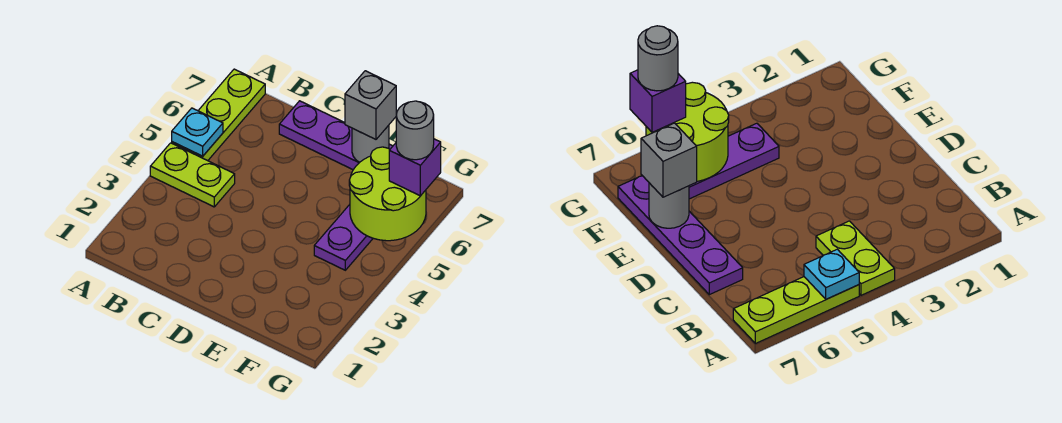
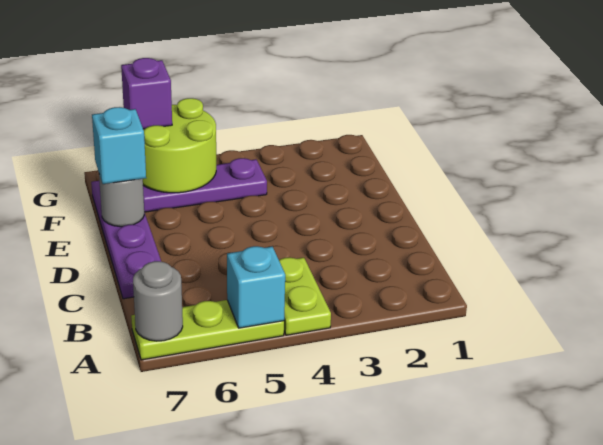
cyan 1x1 plate [172,108,223,156] -> cyan 1x1 brick [227,246,285,328]
grey 1x1 brick [345,71,396,139] -> cyan 1x1 brick [92,107,146,184]
grey 1x1 round brick [396,101,434,160] -> grey 1x1 round brick moved to [133,261,183,341]

